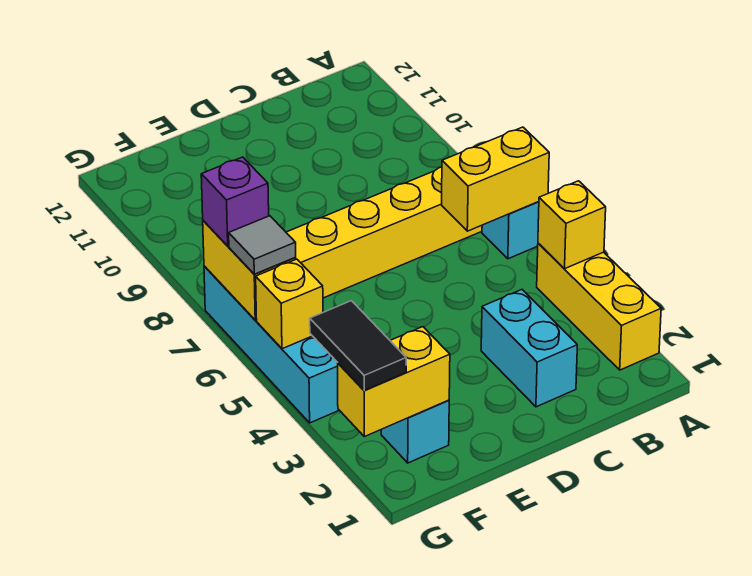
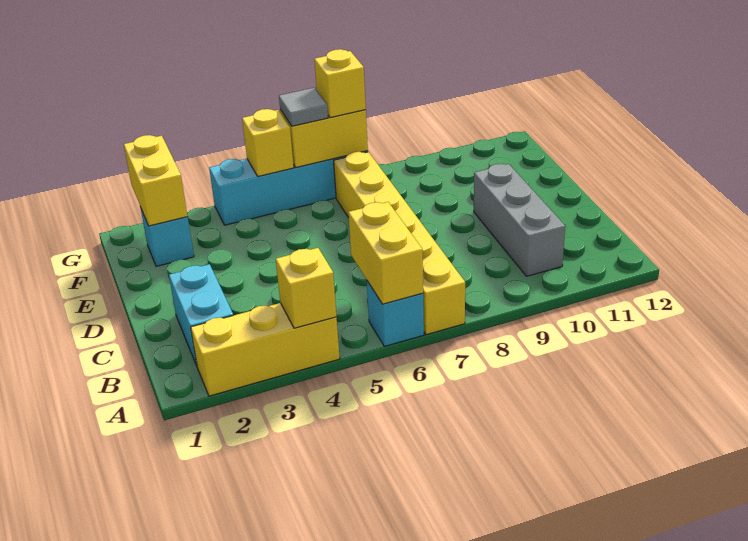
none -> grey 1x3 brick [474,164,565,276]
cyan 1x2 brick [481,290,577,407] -> cyan 1x2 brick turned to [169,264,233,365]
black 1x2 tile [310,301,406,390] -> none
purple 1x1 brick [201,157,269,246] -> yellow 1x1 brick [314,49,366,118]

